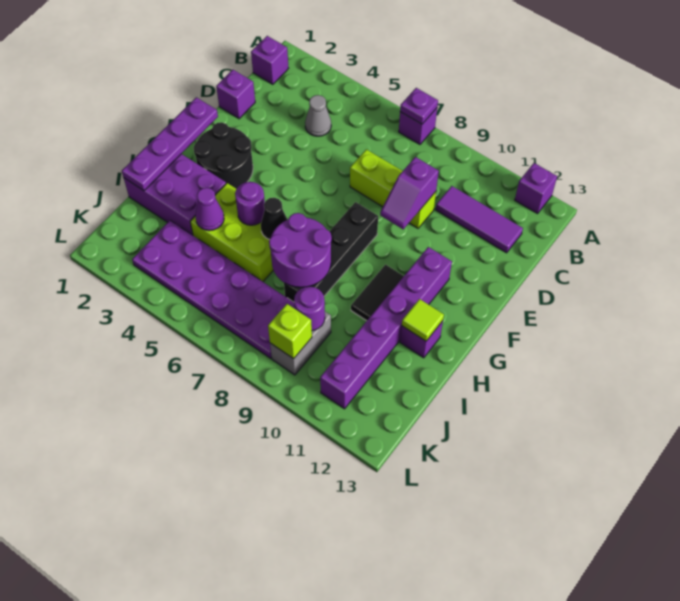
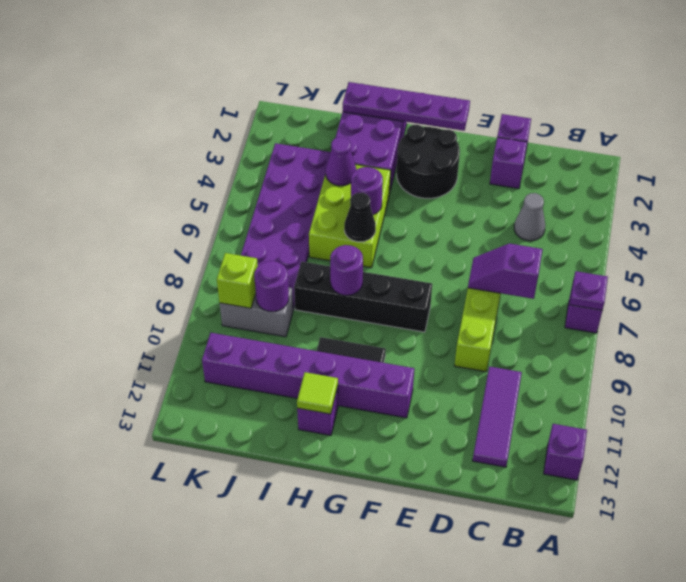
purple 1x1 brick [251,36,289,84] -> purple 1x1 brick moved to [490,137,527,189]
purple 1x2 slope [380,157,439,229] -> purple 1x2 slope moved to [468,244,543,299]
purple 2x2 round brick [269,213,332,287] -> purple 1x1 round brick [330,245,363,295]

